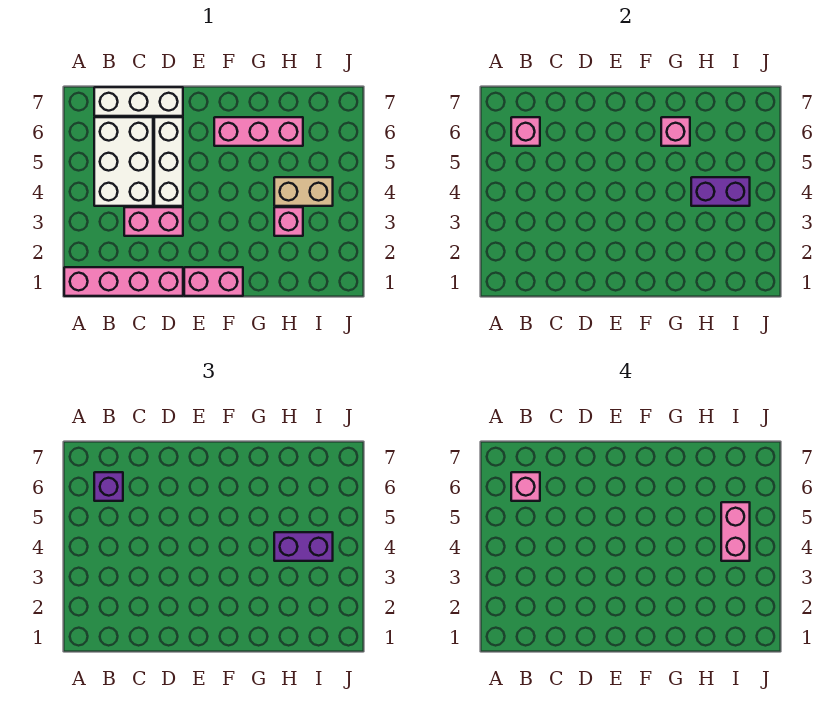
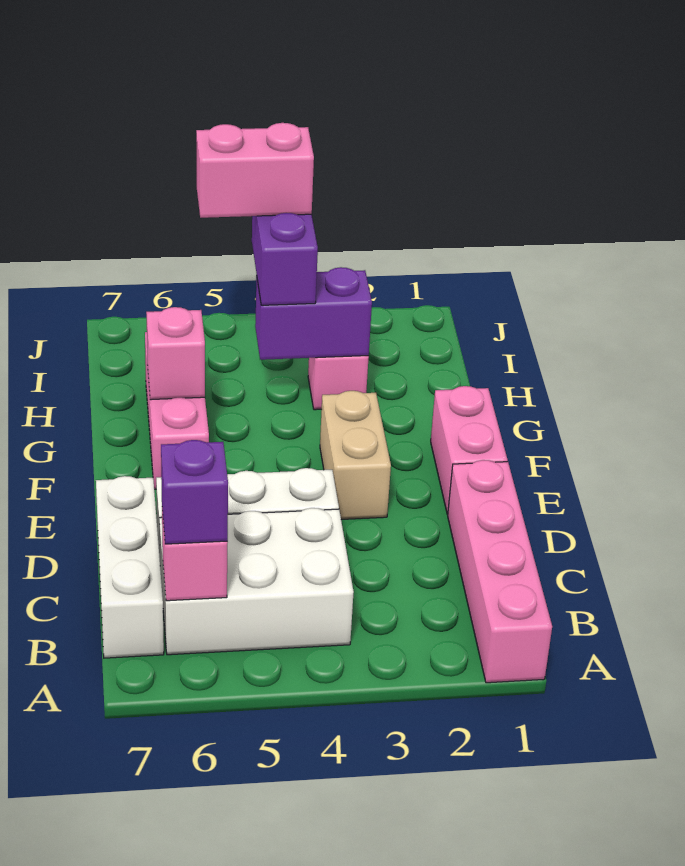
pink 1x1 brick [511,472,540,501] -> none
pink 1x2 brick [124,207,183,236] -> none
tan 1x2 brick [274,177,333,206] -> tan 1x2 brick moved to [320,391,391,520]
purple 1x2 brick [691,177,750,206] -> purple 1x2 brick turned to [255,267,372,360]

